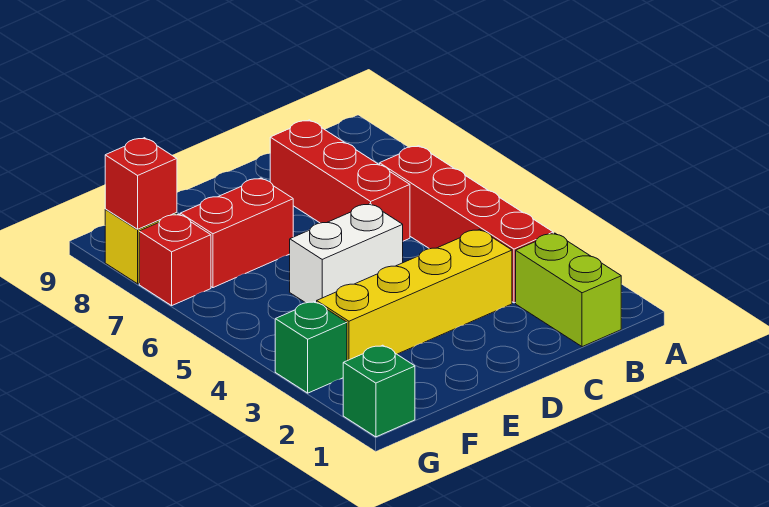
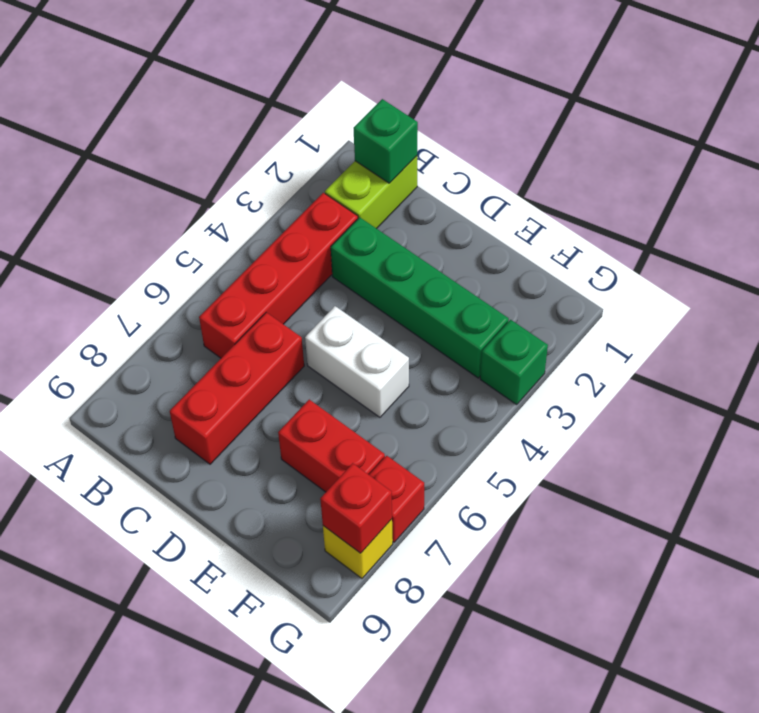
yellow 1x4 brick [317,229,512,361] -> green 1x4 brick [331,217,509,378]
green 1x1 brick [343,345,415,437] -> green 1x1 brick moved to [354,99,418,183]

